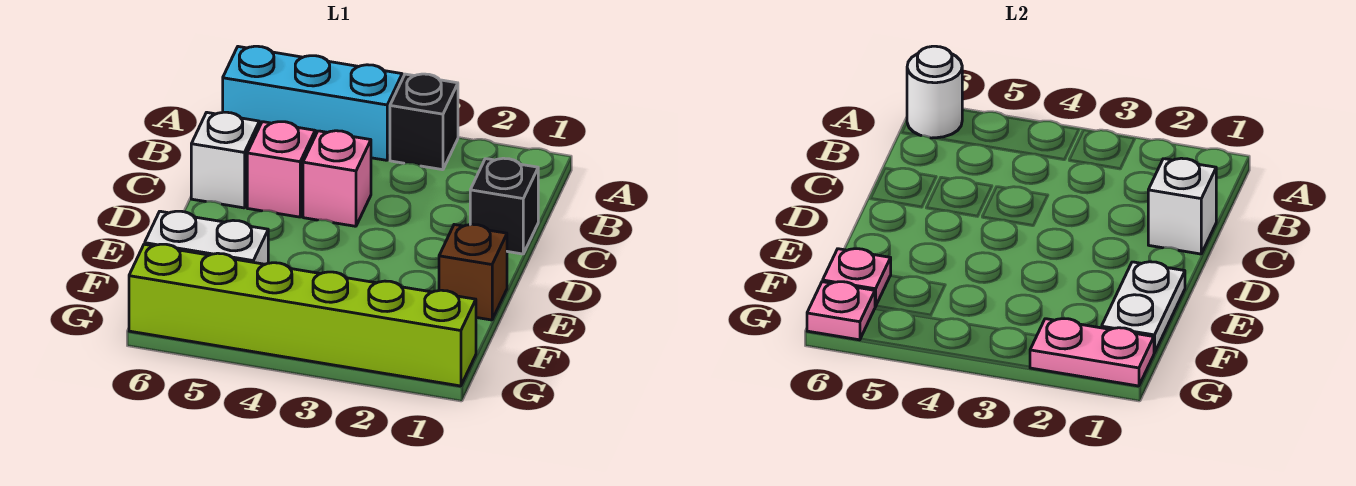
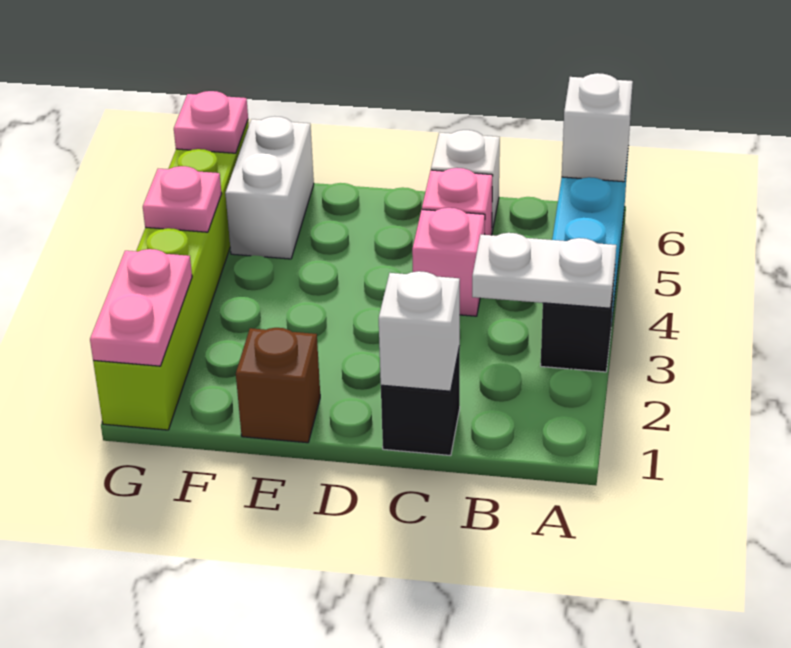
white 1x1 round brick [907,46,962,138] -> white 1x1 brick [562,73,633,182]
white 1x2 plate [1102,262,1185,353] -> white 1x2 plate moved to [472,233,616,308]
pink 1x1 plate [823,249,891,307] -> pink 1x1 plate moved to [143,166,222,232]

